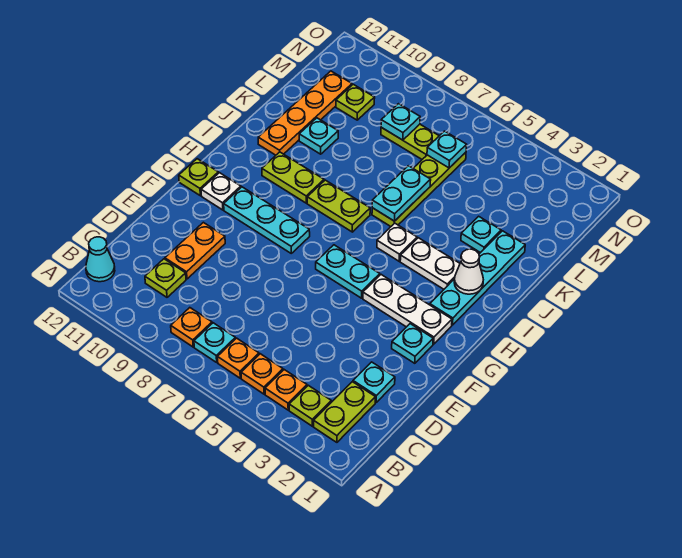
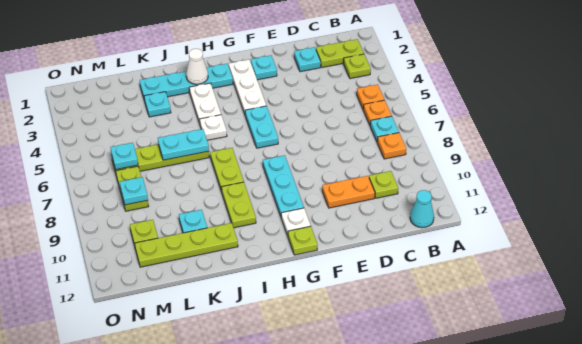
orange 1x1 plate [265,370,307,410] -> none
orange 1x4 plate [258,71,352,155] -> lime 1x4 plate [135,223,238,267]

